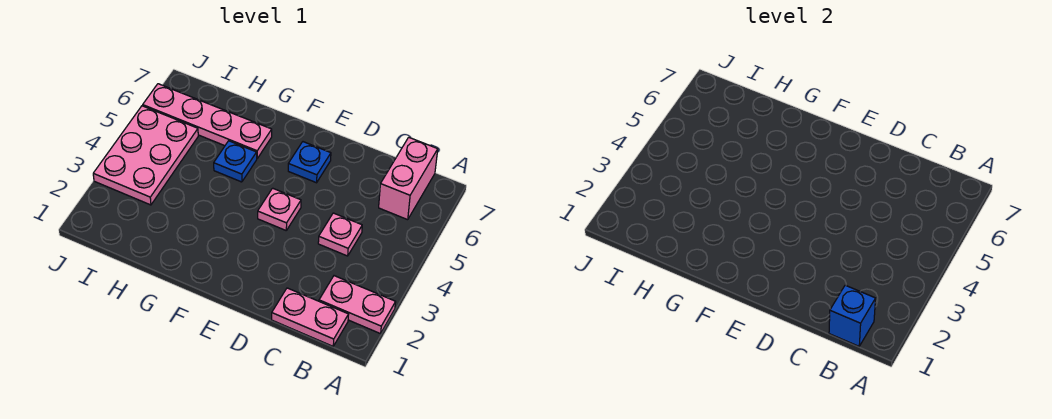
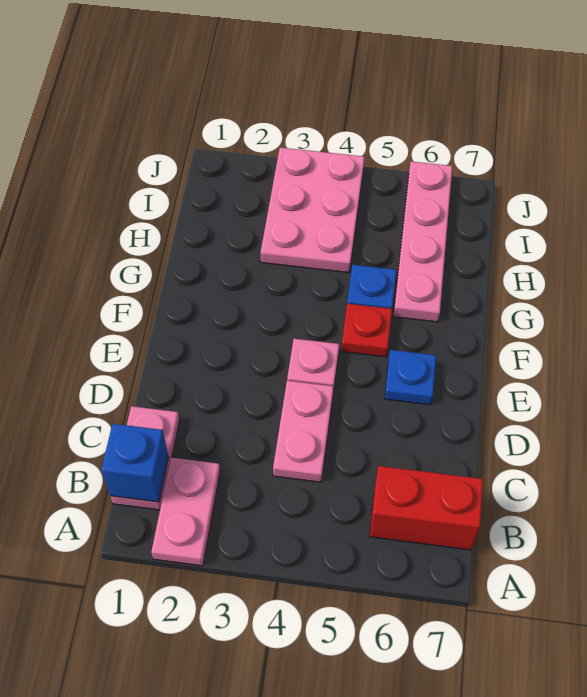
pink 1x2 brick [379,137,438,220] -> red 1x2 brick [369,466,483,550]
pink 1x1 plate [318,213,362,256] -> pink 1x2 plate [273,381,334,482]
none -> red 1x1 plate [341,304,392,357]
pink 2x3 plate [93,106,198,205] -> pink 2x3 plate turned to [260,148,365,273]

